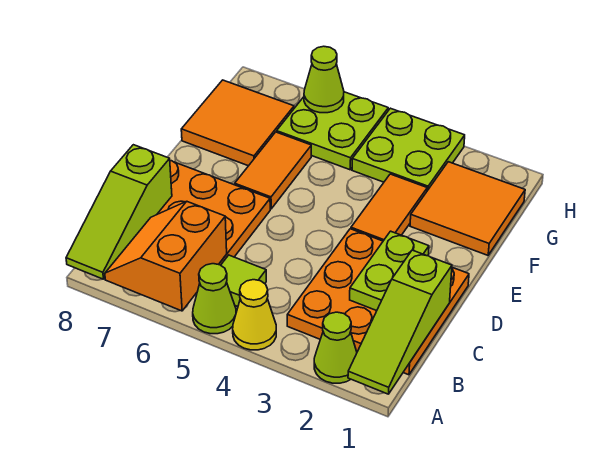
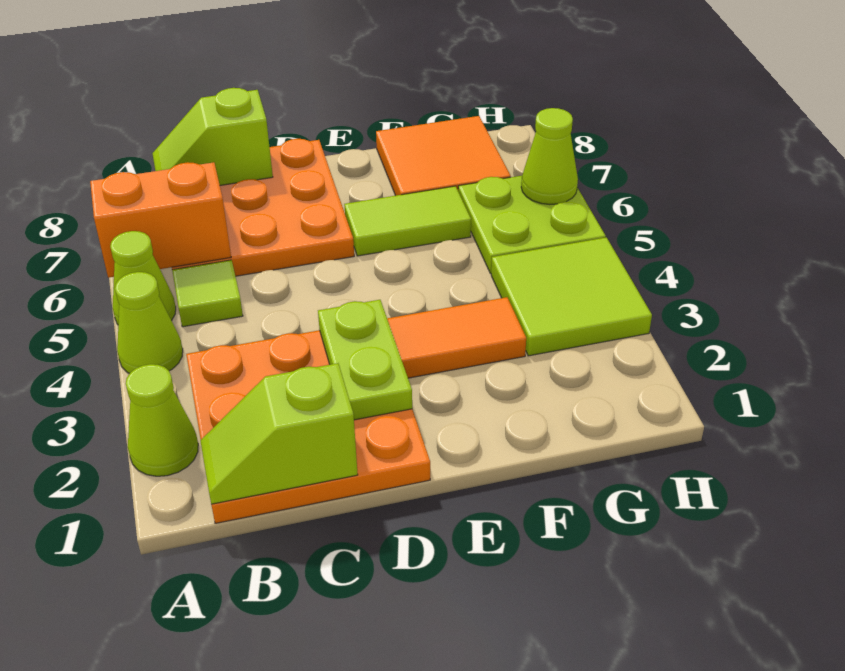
lime 1x3 slope [348,250,452,394] -> lime 1x2 slope [200,363,358,504]
yellow 1x1 cone [233,280,276,350] -> lime 1x1 cone [115,272,183,373]
lime 1x3 slope [66,145,172,279] -> lime 1x2 slope [152,88,273,185]
lime 1x2 plate [350,231,429,311] -> lime 1x2 plate turned to [318,300,412,420]
orange 1x2 tile [235,132,311,209] -> lime 1x2 tile [344,186,471,256]
orange 2x2 tile [410,162,525,255] -> none
lime 2x2 plate [352,108,465,191] -> lime 2x2 tile [491,238,652,356]

